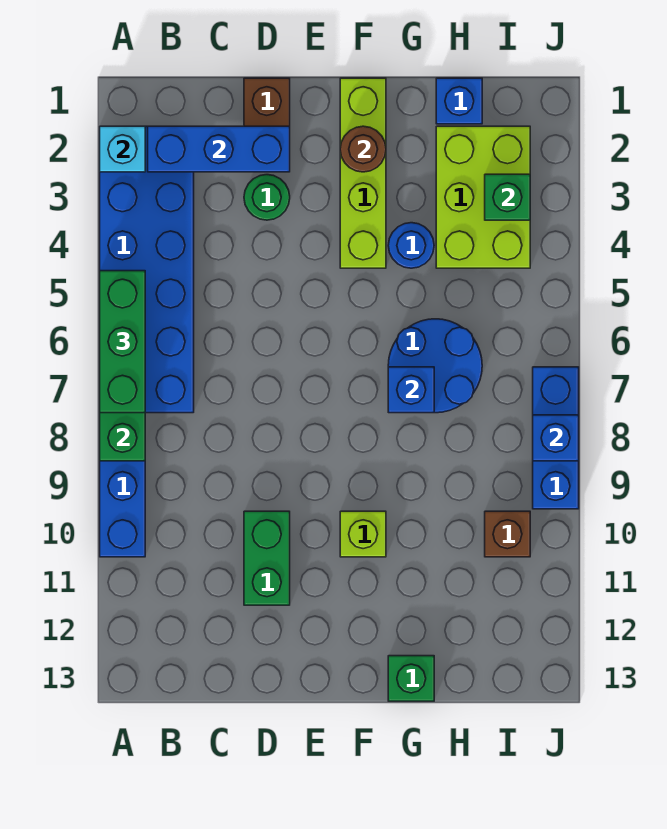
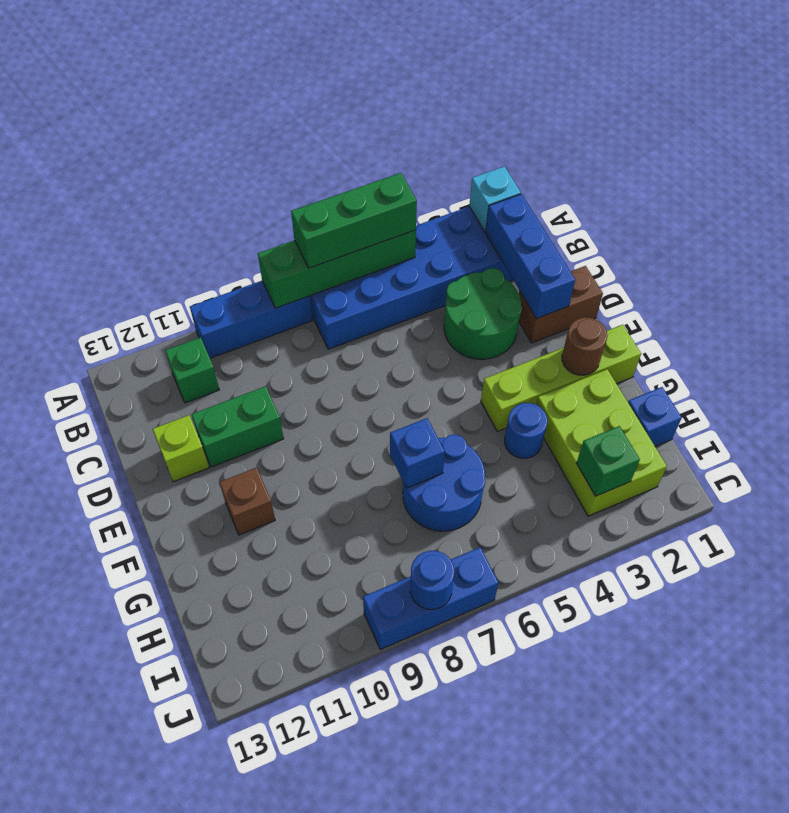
green 1x1 round brick [244,175,290,220] -> green 2x2 round brick [444,268,522,359]
lime 1x1 brick [340,511,386,557] -> lime 1x1 brick moved to [153,415,209,482]
green 1x1 brick [388,656,434,701] -> green 1x1 brick moved to [165,337,219,403]
lime 2x3 brick [436,126,530,268] -> lime 2x3 brick turned to [536,369,667,516]
brown 1x1 brick [485,511,530,557] -> brown 1x1 brick moved to [219,468,275,535]
blue 1x1 brick [533,415,579,461] -> blue 1x1 round brick [410,551,454,609]

